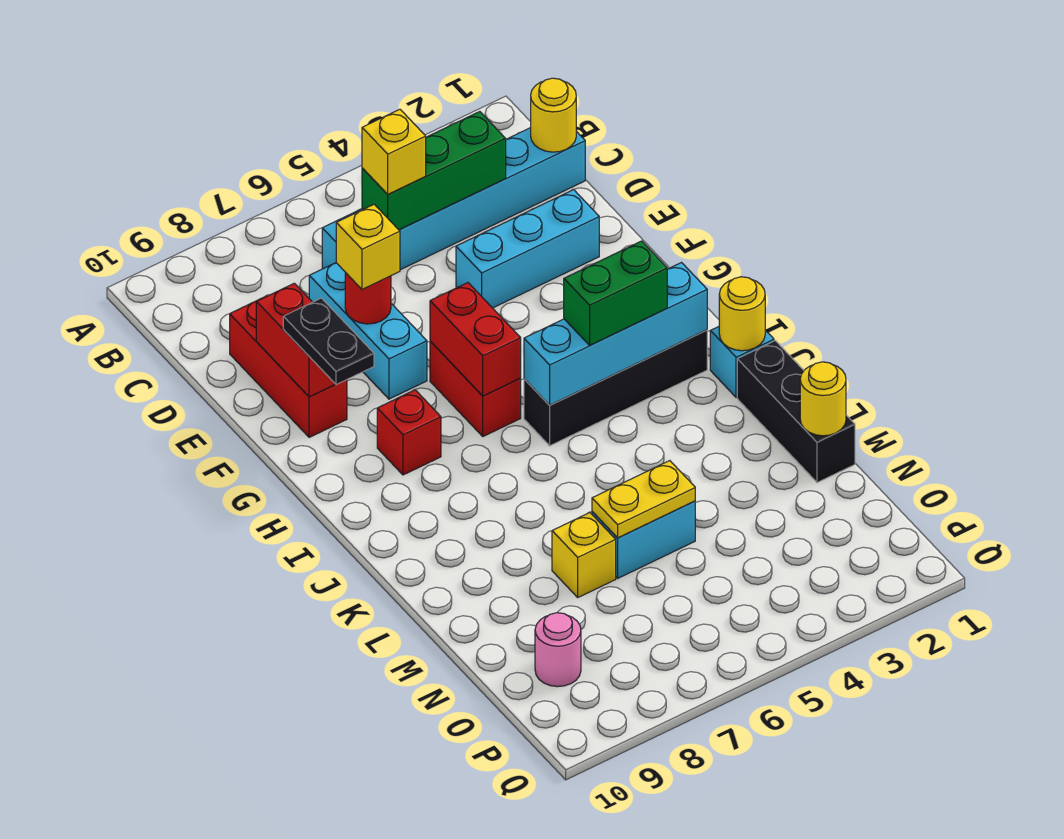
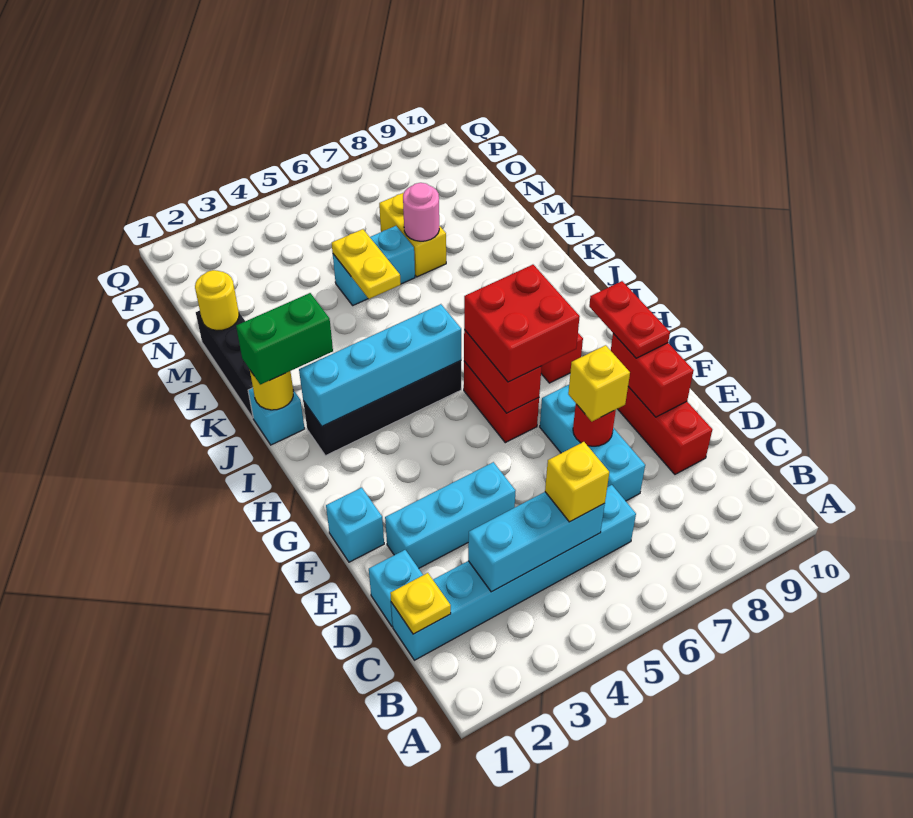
yellow 1x1 round brick [531,78,576,152] -> yellow 1x1 plate [390,573,451,634]
green 1x3 brick [362,112,506,230] -> cyan 1x3 brick [468,492,605,592]
none -> cyan 1x1 brick [369,550,423,626]
none -> cyan 1x1 brick [326,488,384,562]
black 1x2 plate [283,298,374,385] -> red 1x2 plate [589,281,670,358]
none -> red 2x2 brick [464,265,580,382]
green 1x2 brick [564,241,667,345] -> green 1x2 brick moved to [236,293,333,385]
yellow 1x2 plate [592,461,695,538] -> yellow 1x2 plate turned to [332,229,401,299]
yellow 1x1 brick [552,512,616,597] -> yellow 1x2 brick [379,193,446,277]
pink 1x1 round brick [535,613,581,687] -> pink 1x1 round brick moved to [403,183,439,241]

